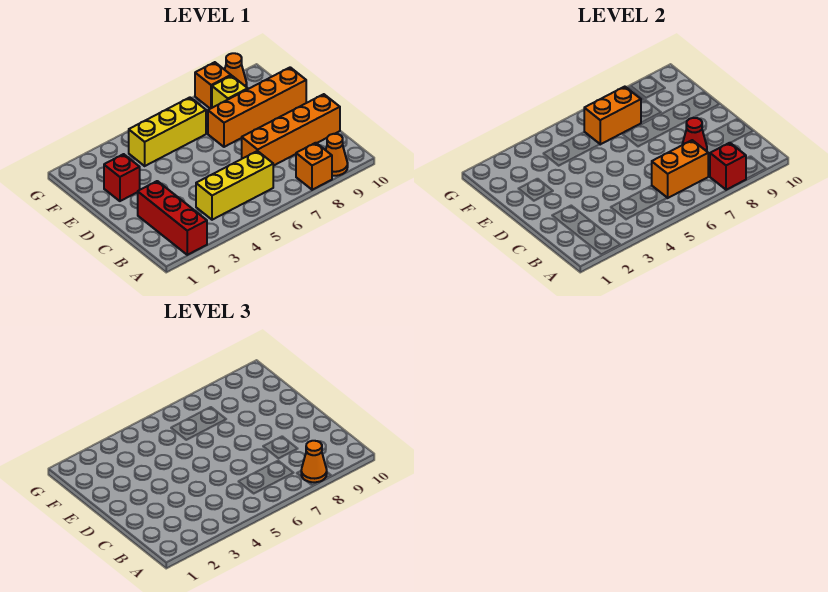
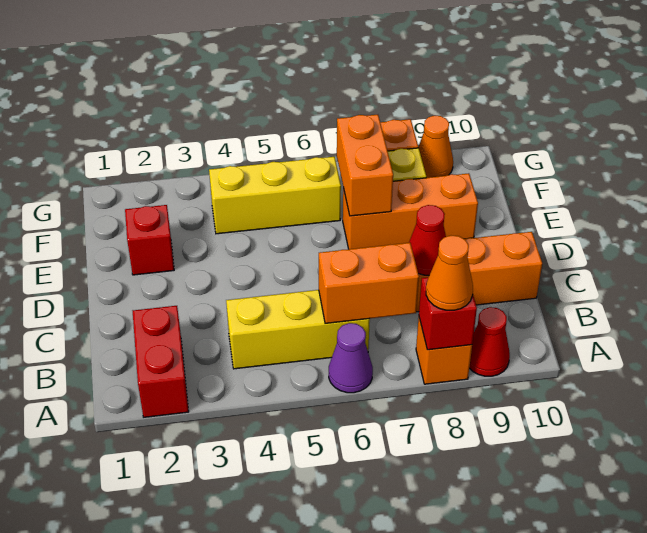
red 1x3 brick [138,181,207,255] -> red 1x2 brick [133,306,189,417]
none -> purple 1x1 cone [329,323,373,393]
orange 1x1 cone [326,134,348,176] -> red 1x1 cone [469,307,510,376]
orange 1x4 brick [208,67,306,147] -> orange 1x3 brick [343,173,478,249]
orange 1x2 brick [584,87,641,144] -> orange 1x2 brick turned to [337,115,393,216]

